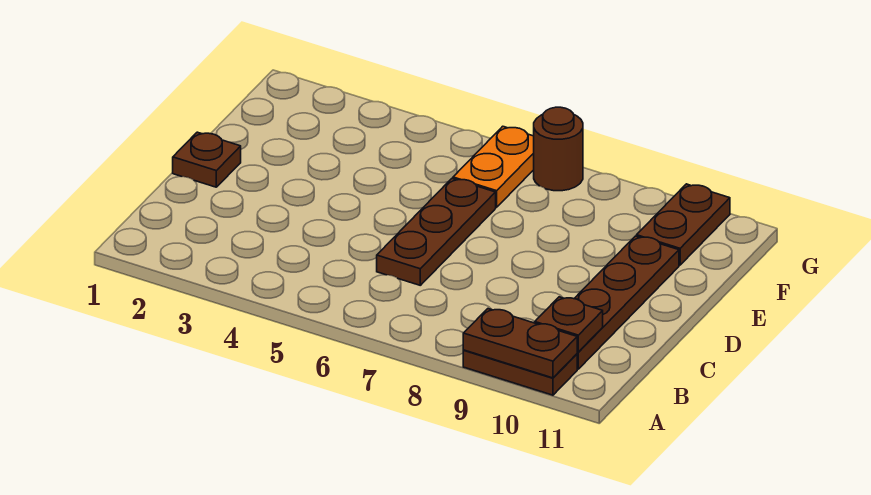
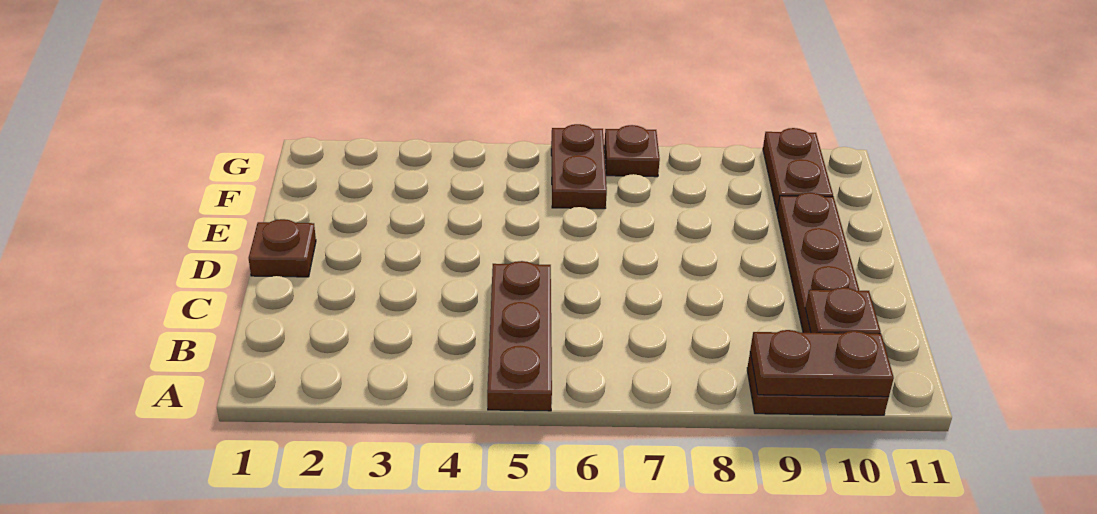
brown 1x3 plate [377,179,496,285] -> brown 1x3 plate moved to [487,261,552,411]
orange 1x2 plate [453,126,534,207] -> brown 1x2 plate [551,124,607,209]
brown 1x1 round brick [534,107,583,191] -> brown 1x1 plate [604,125,660,177]

